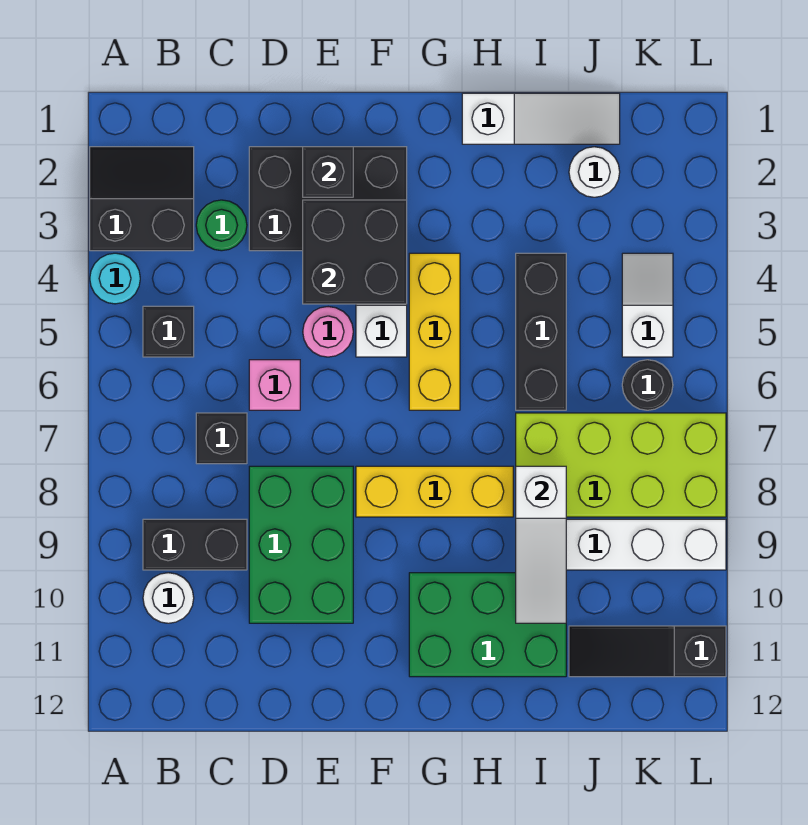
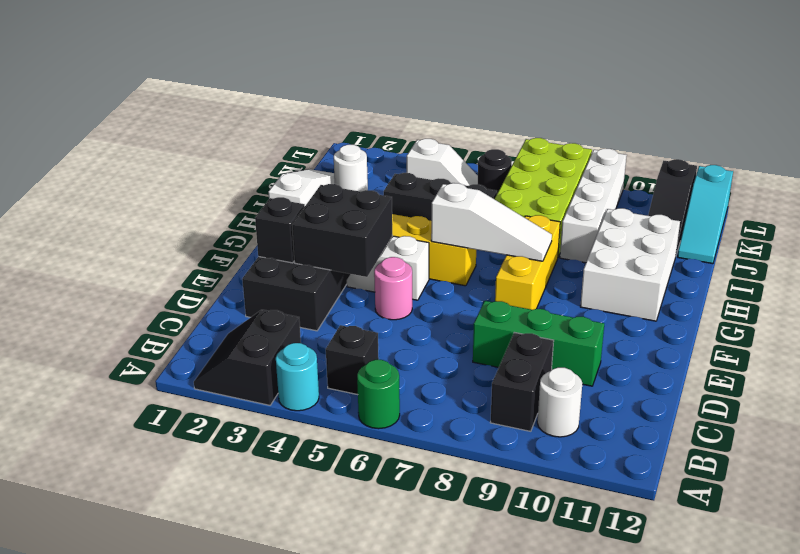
green 1x1 round brick [196,200,247,251] -> green 1x1 round brick moved to [357,360,400,429]
black 1x1 brick [196,413,247,464] -> none
pink 1x1 brick [249,360,300,410] -> none
green 2x3 brick [249,466,353,623] -> green 1x3 brick [473,301,604,386]
green 2x3 brick [409,573,566,677] -> white 2x3 brick [580,208,680,321]
white 1x3 slope [516,466,566,623] -> white 1x3 slope moved to [431,183,552,261]
none -> cyan 1x3 slope [678,165,733,264]
white 1x2 slope [622,253,673,357] -> white 1x2 slope turned to [407,139,478,186]

